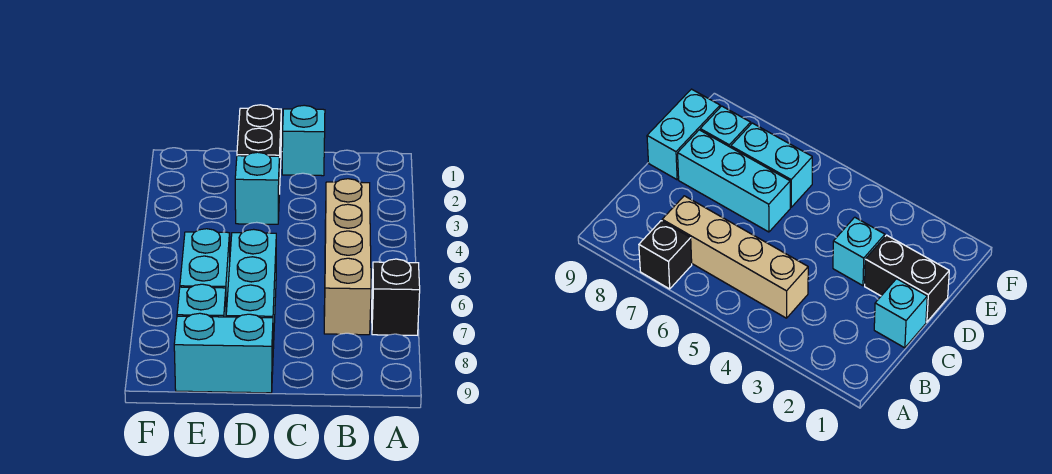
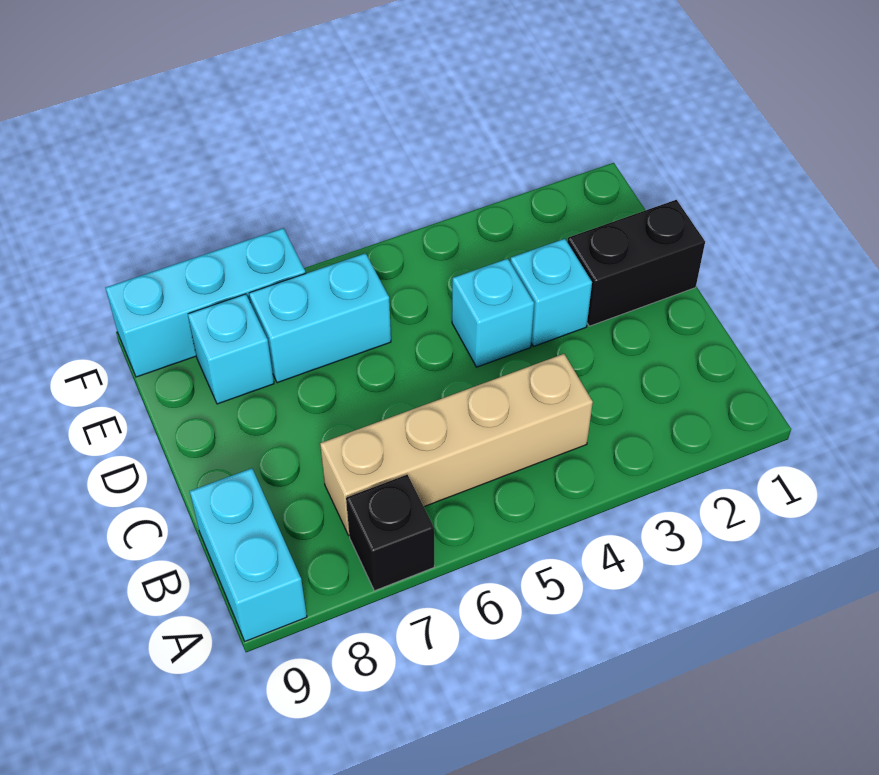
cyan 1x1 brick [282,105,325,176] -> cyan 1x1 brick moved to [452,259,534,367]
cyan 1x3 brick [226,229,276,349] -> cyan 1x3 brick moved to [106,228,306,377]
cyan 1x2 brick [174,313,273,393] -> cyan 1x2 brick moved to [190,468,307,641]

